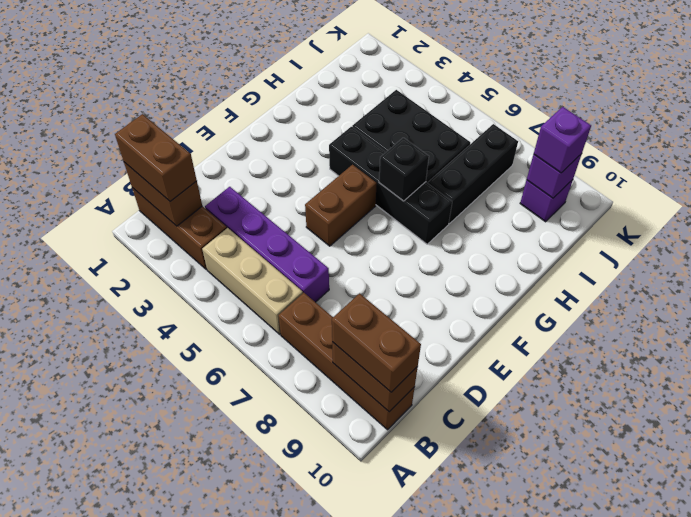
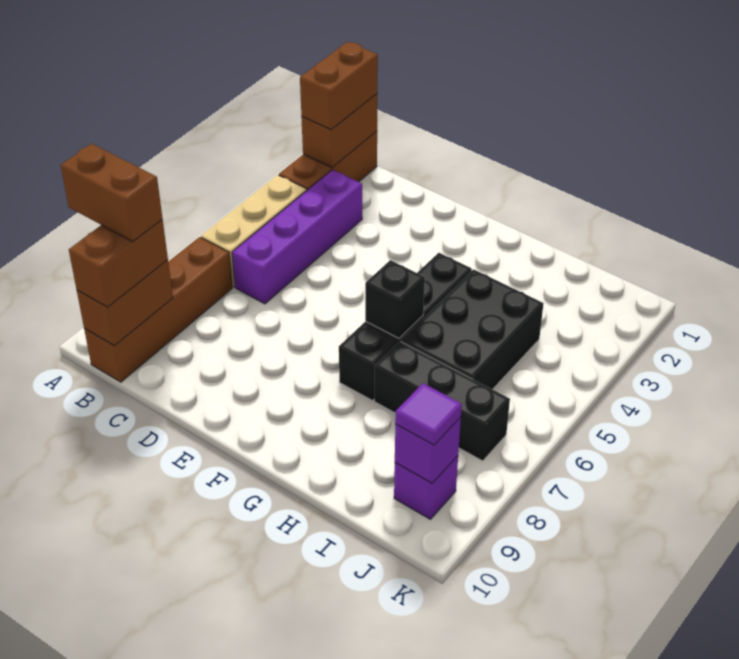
brown 1x2 brick [305,165,377,246] -> brown 1x2 brick moved to [61,144,163,241]
purple 1x1 brick [534,107,591,173] -> purple 1x1 tile [395,383,462,445]

